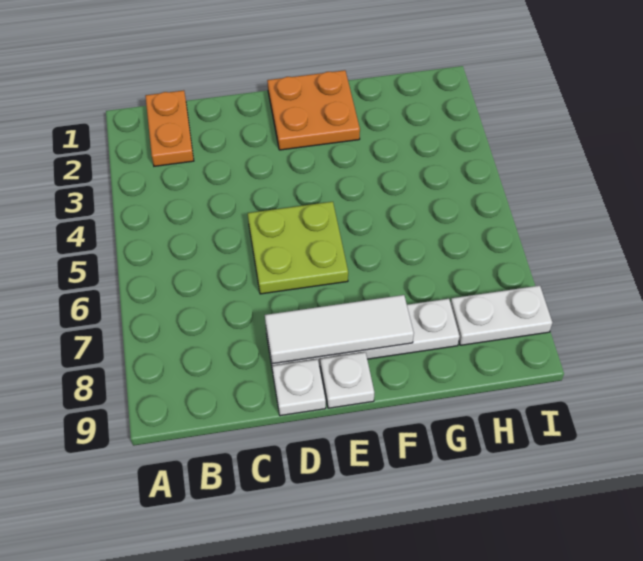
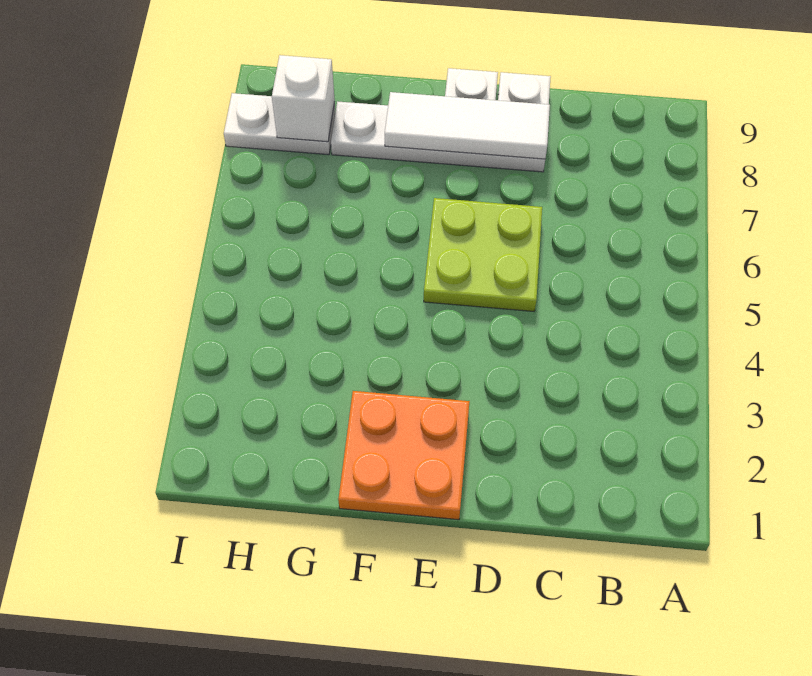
orange 1x2 plate [145,90,194,166] -> none
none -> white 1x1 brick [272,55,335,142]

